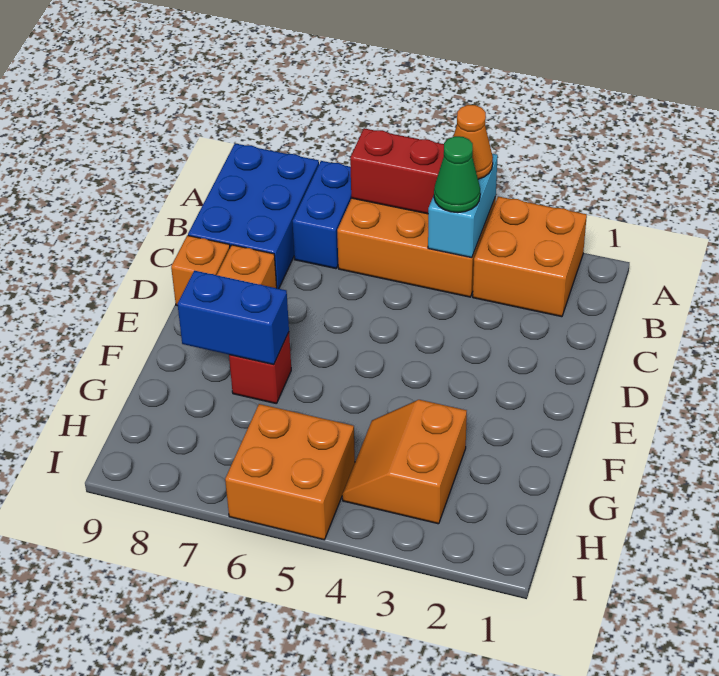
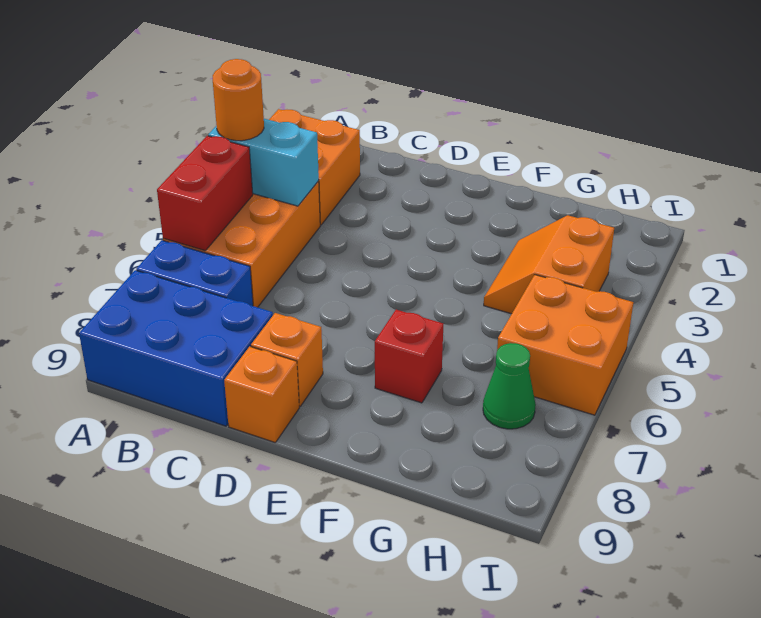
orange 1x1 cone [453,105,493,179] -> orange 1x1 round brick [213,59,264,141]
green 1x1 cone [434,136,480,213] -> green 1x1 cone moved to [483,343,536,429]
blue 1x2 brick [178,271,289,365] -> none
orange 2x2 slope [342,400,467,524] -> orange 2x2 slope turned to [484,215,614,314]

